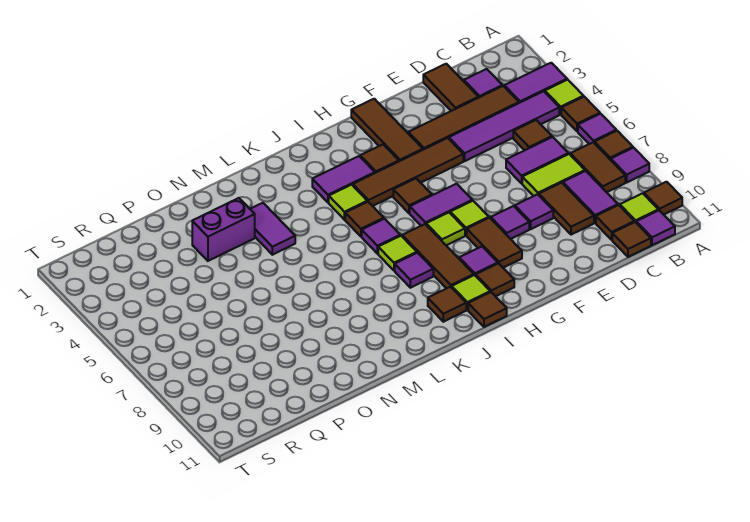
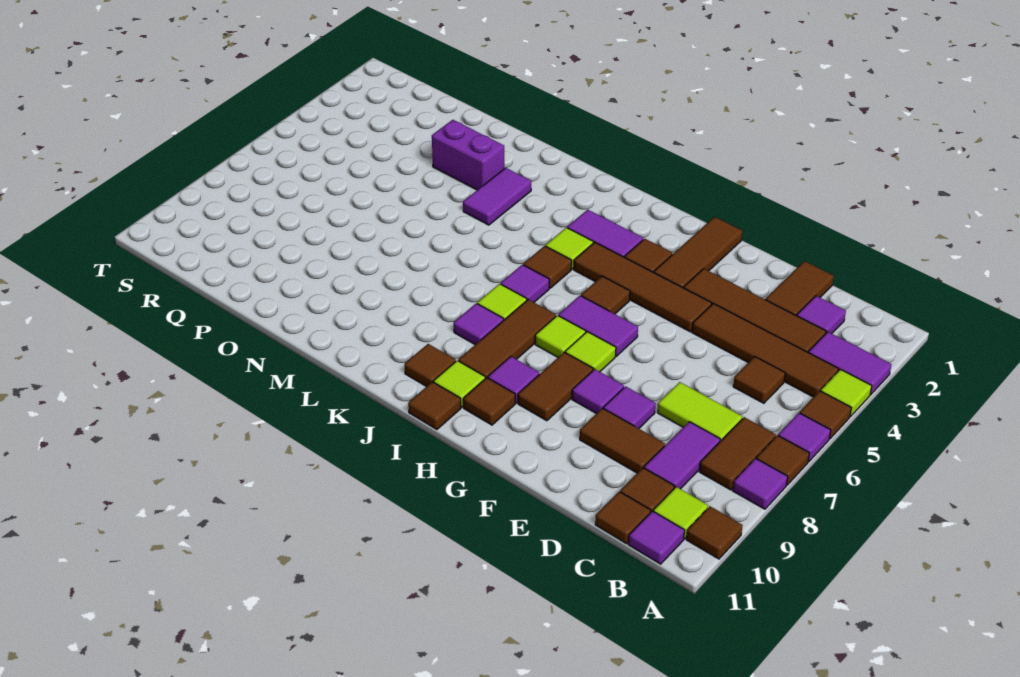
purple 1x4 tile [449,91,559,161] -> brown 1x4 tile [692,304,839,397]
purple 1x2 tile [506,137,568,183] -> none
brown 1x2 tile [539,183,594,235] -> brown 1x2 tile turned to [580,408,665,473]

